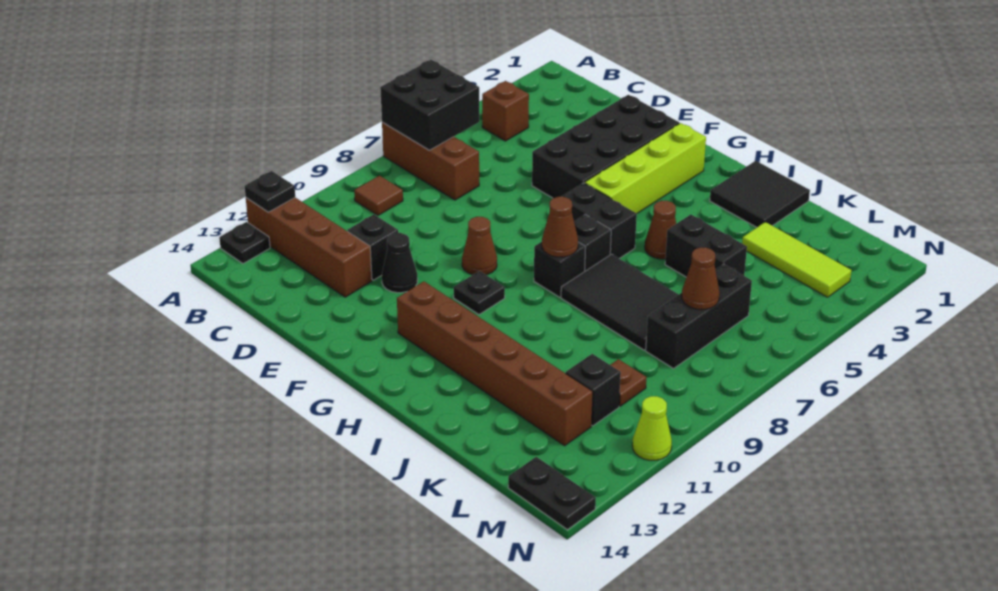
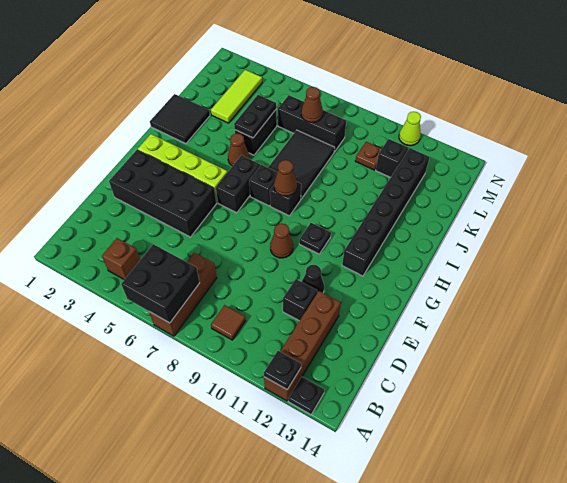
brown 1x6 brick [397,281,593,446] -> black 1x6 brick [342,148,430,276]
black 1x2 plate [508,457,596,530] -> black 1x2 plate moved to [234,95,276,138]

